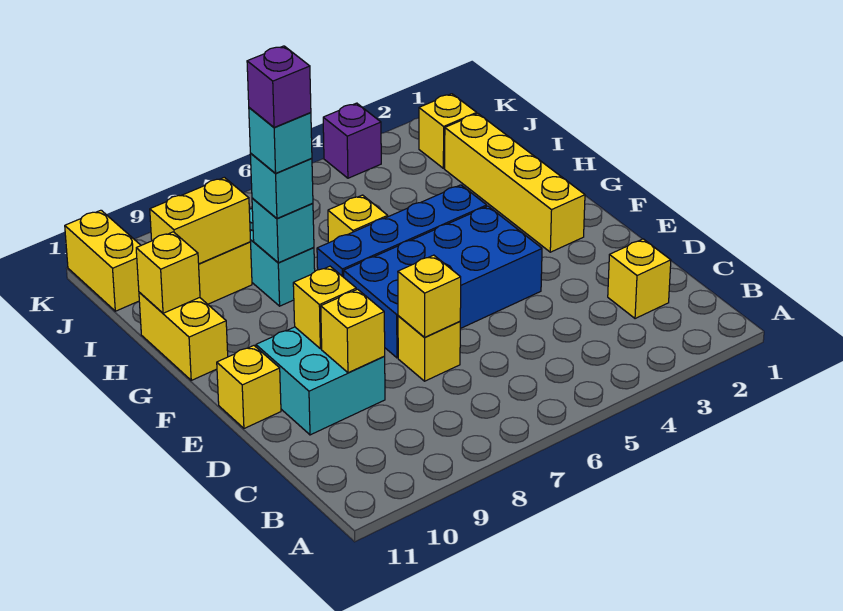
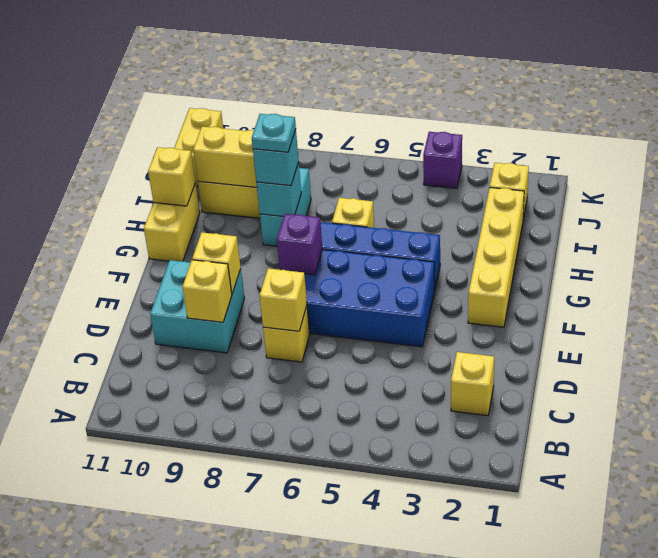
yellow 1x1 brick [217,346,281,428] -> none
cyan 1x1 brick [249,108,312,173] -> cyan 1x1 plate [252,114,296,152]
purple 1x1 brick [247,46,311,127] -> purple 1x1 brick moved to [277,214,322,275]

